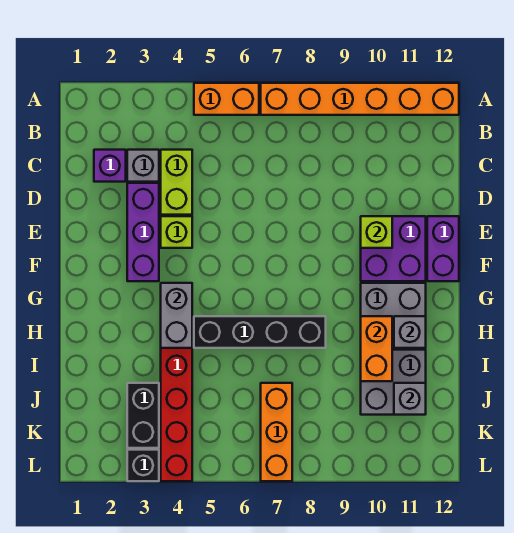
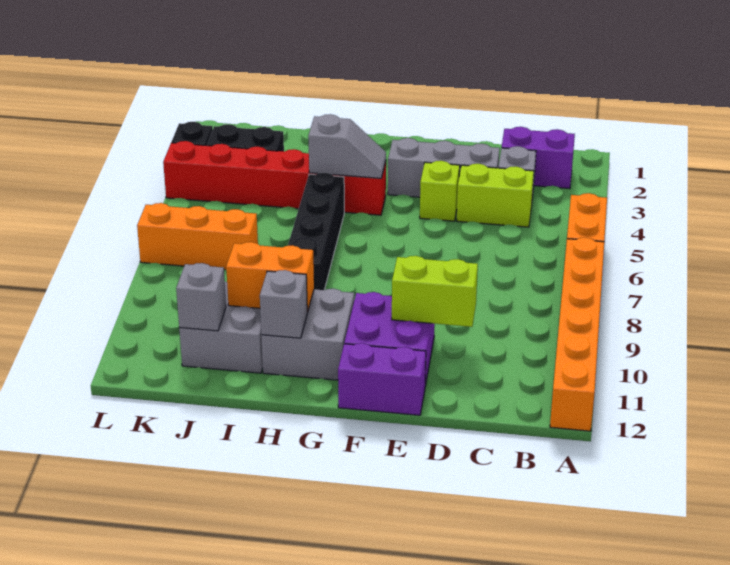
purple 1x1 brick [94,150,126,182] -> purple 1x2 brick [502,127,575,189]
purple 1x3 brick [127,183,159,281] -> grey 1x3 brick [388,138,500,197]
lime 1x1 brick [361,216,392,248] -> lime 1x2 brick [392,256,478,327]
grey 1x2 brick [161,283,192,348] -> grey 1x2 slope [308,114,386,178]

